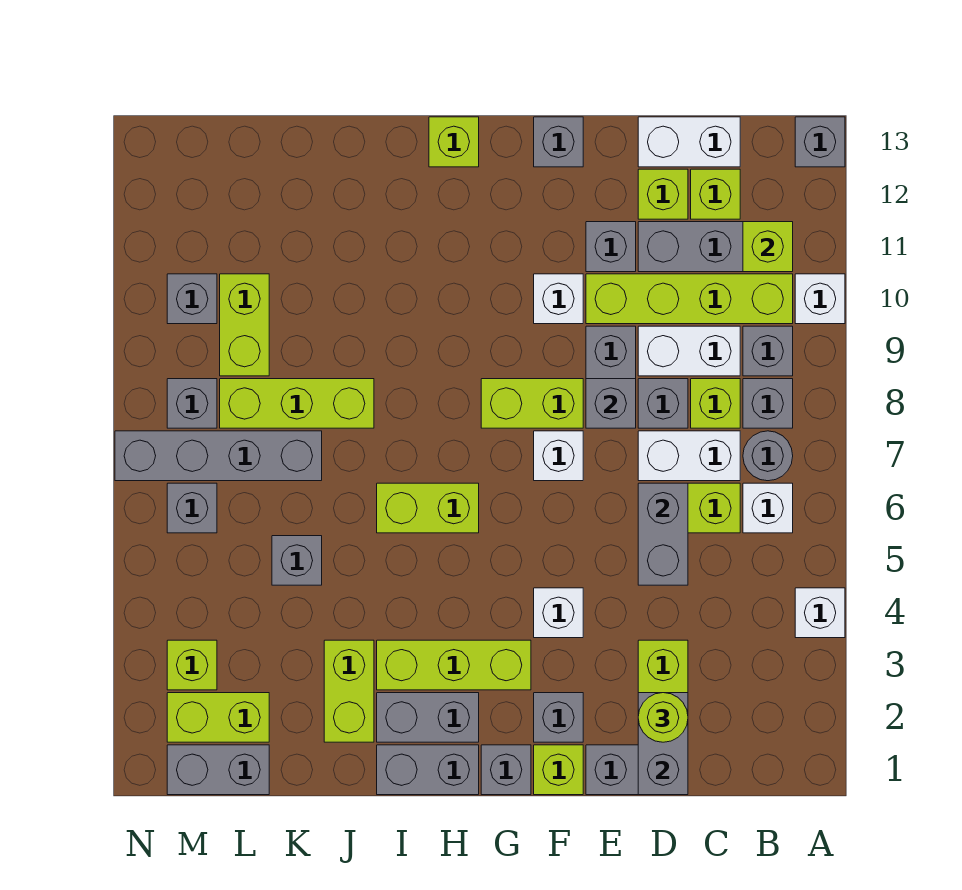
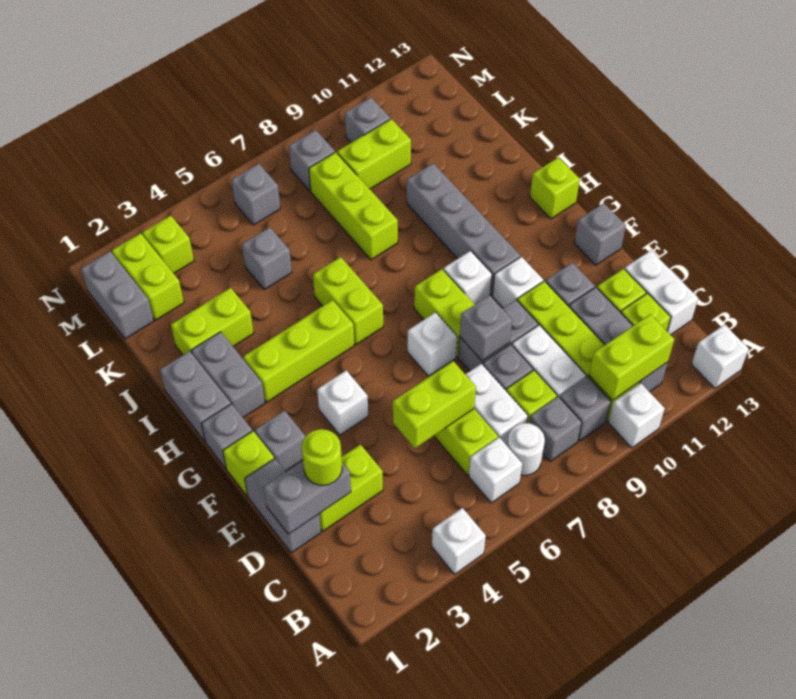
grey 1x1 brick [795,117,845,167] -> white 1x1 brick [692,325,749,388]
grey 1x1 round brick [743,431,793,481] -> white 1x1 round brick [507,423,545,476]
lime 1x1 brick [743,222,793,272] -> lime 1x2 brick [589,314,674,400]
grey 1x2 brick [638,483,688,585] -> lime 1x2 brick [393,361,476,448]
lime 1x3 brick [377,640,531,690] -> lime 1x3 brick turned to [243,300,354,402]
none -> white 1x1 brick [444,251,492,304]
grey 1x4 brick [115,431,322,481] -> grey 1x4 brick moved to [407,163,520,295]

